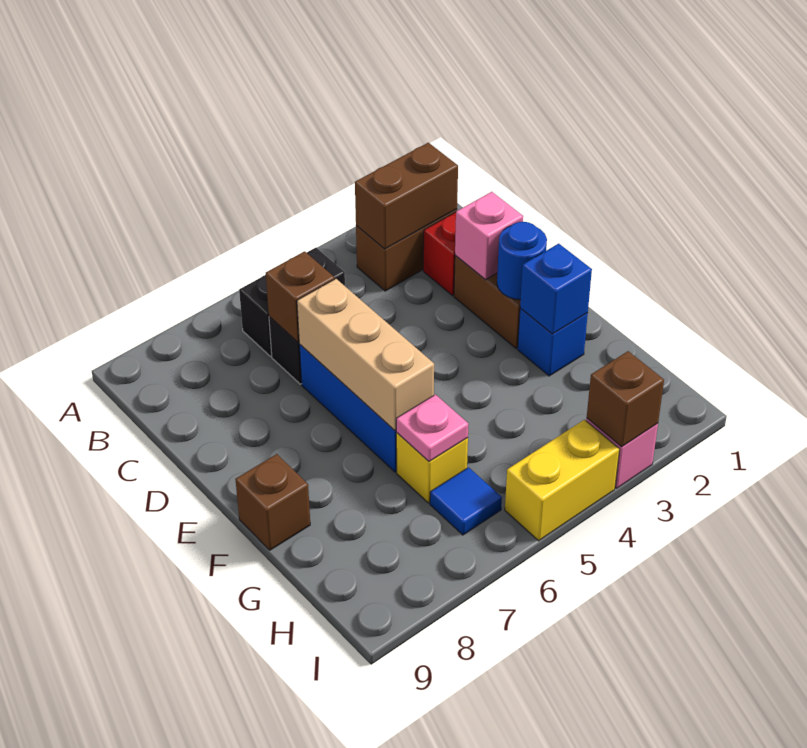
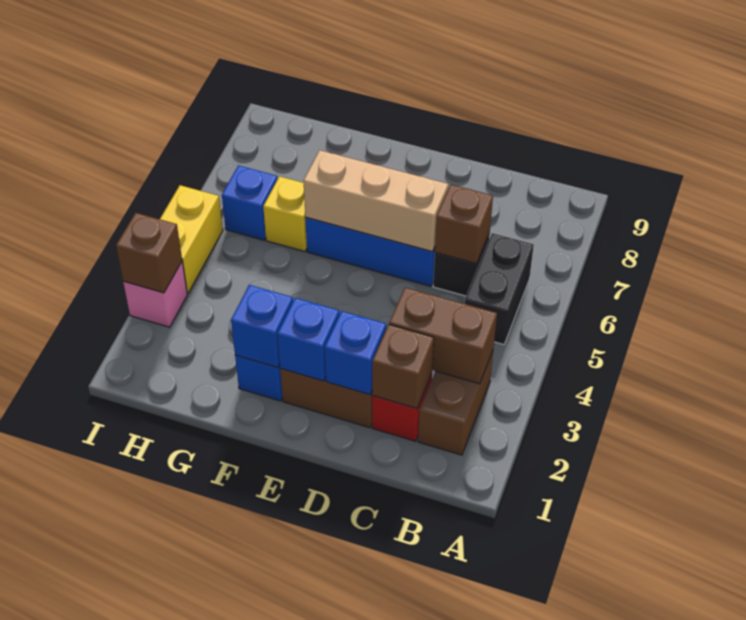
brown 1x2 brick [355,143,458,249] -> brown 1x2 brick turned to [389,288,497,384]
pink 1x1 brick [455,192,523,280] -> blue 1x1 brick [325,311,386,395]
blue 1x1 round brick [497,222,547,300] -> blue 1x1 brick [278,298,339,381]
brown 1x1 brick [235,454,310,550] -> brown 1x1 brick moved to [372,325,434,408]
pink 1x1 plate [396,395,468,462] -> none
blue 1x1 tile [430,467,502,535] -> blue 1x1 brick [222,165,278,240]

